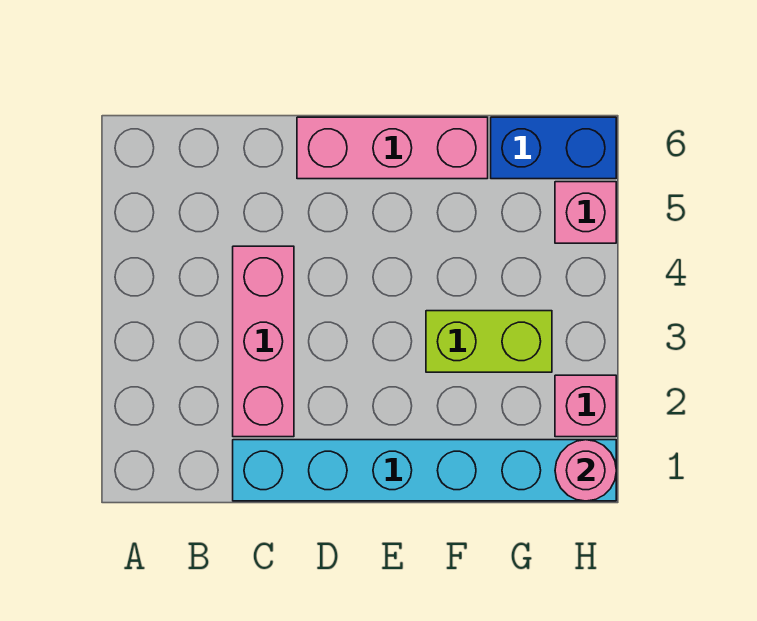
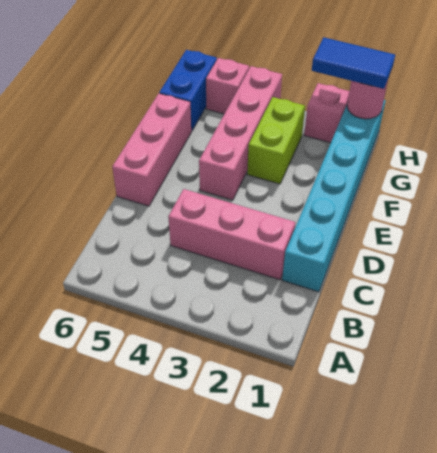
none -> pink 1x4 brick [199,66,282,200]
none -> blue 1x2 tile [312,37,395,89]

